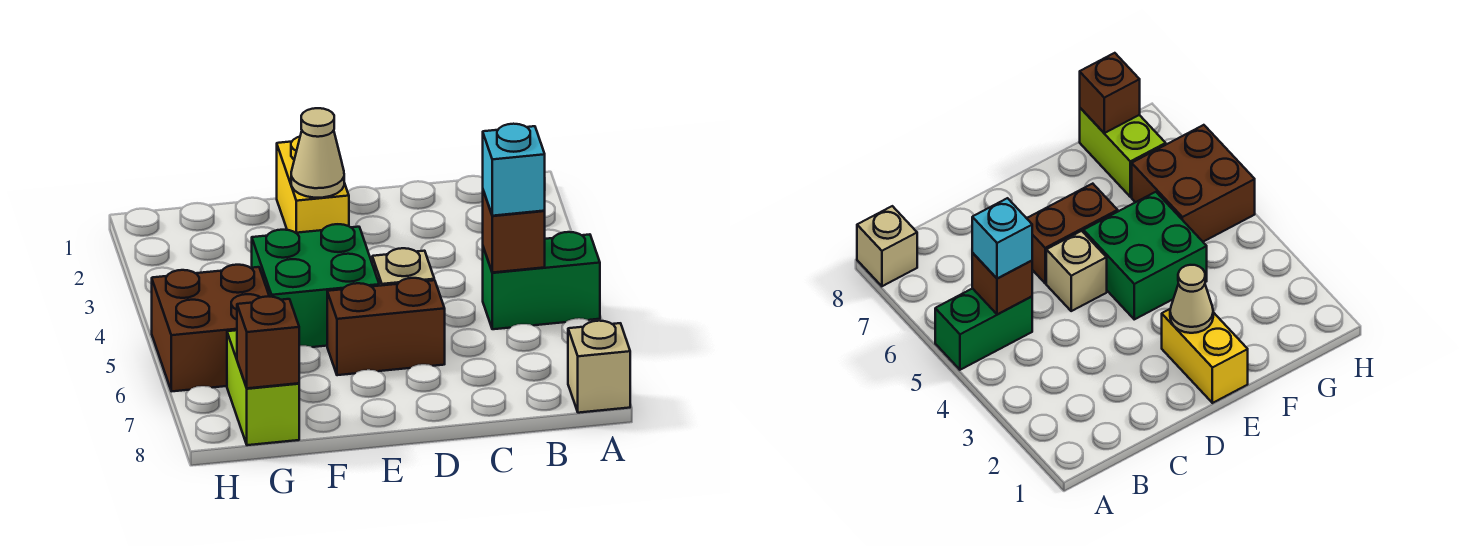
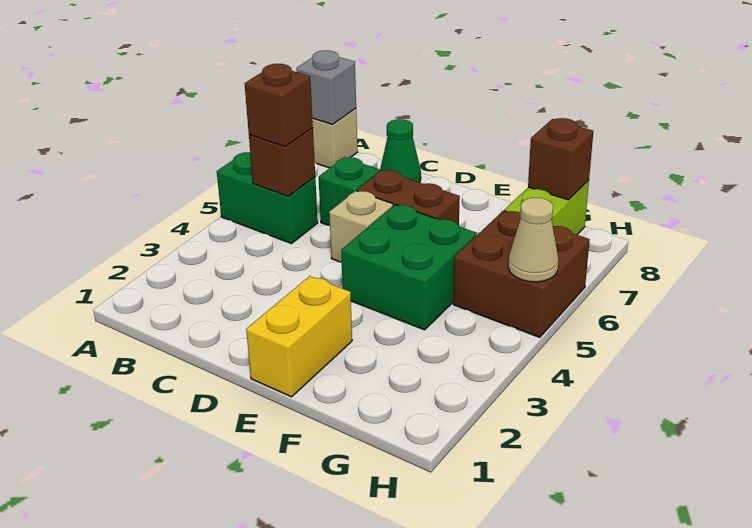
none -> grey 1x1 brick [297,50,356,124]
cyan 1x1 brick [483,124,545,216] -> brown 1x1 brick [245,64,313,146]
none -> green 1x1 brick [319,157,380,226]
none -> green 1x1 cone [380,119,421,182]
tan 1x1 cone [291,108,344,198] -> tan 1x1 cone moved to [508,198,558,282]

